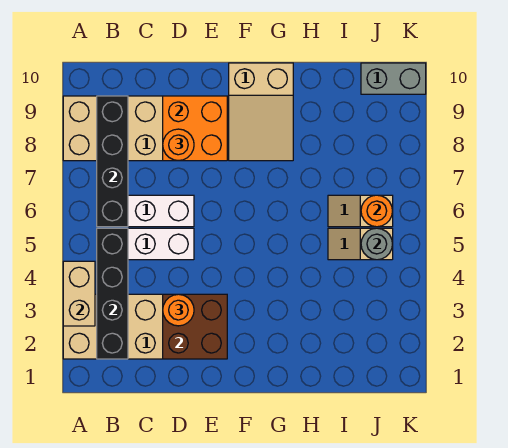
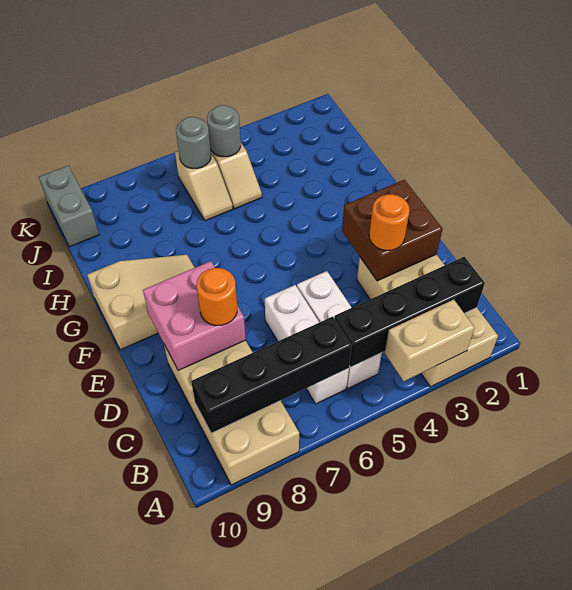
orange 2x2 brick [163,96,227,161] -> pink 2x2 brick [143,261,246,370]
orange 1x1 round brick [361,195,393,227] -> grey 1x1 round brick [176,117,211,169]

